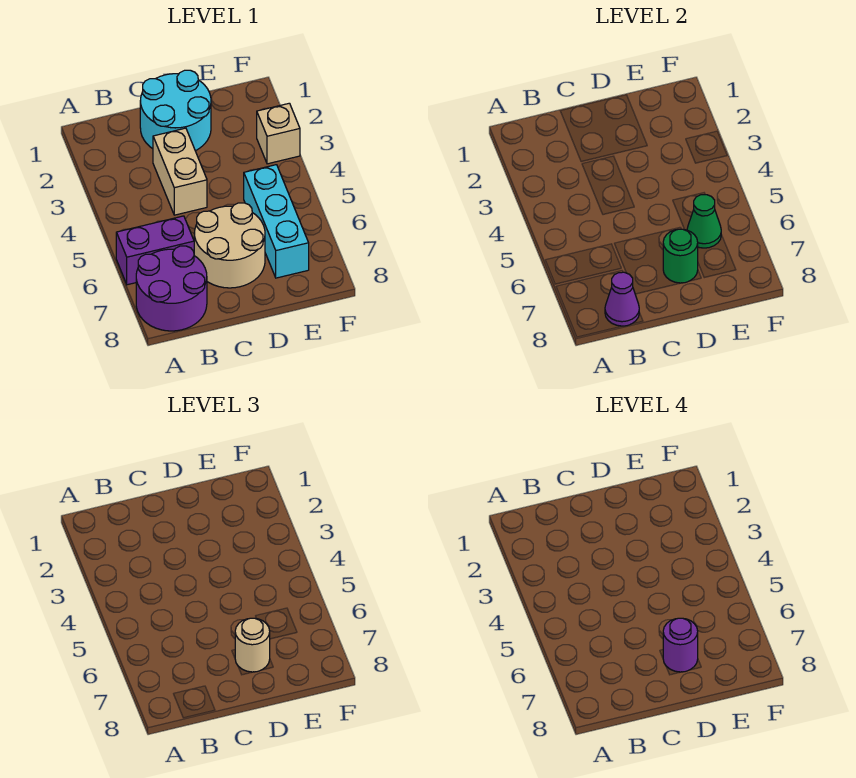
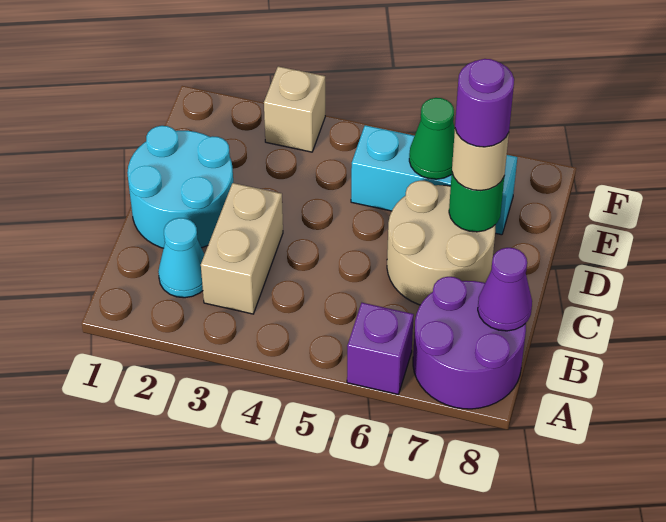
purple 1x2 brick [116,216,194,285] -> purple 1x1 brick [347,303,414,394]
none -> cyan 1x1 cone [158,218,204,298]
tan 1x2 brick [153,128,207,215] -> tan 1x2 brick turned to [201,183,283,314]

